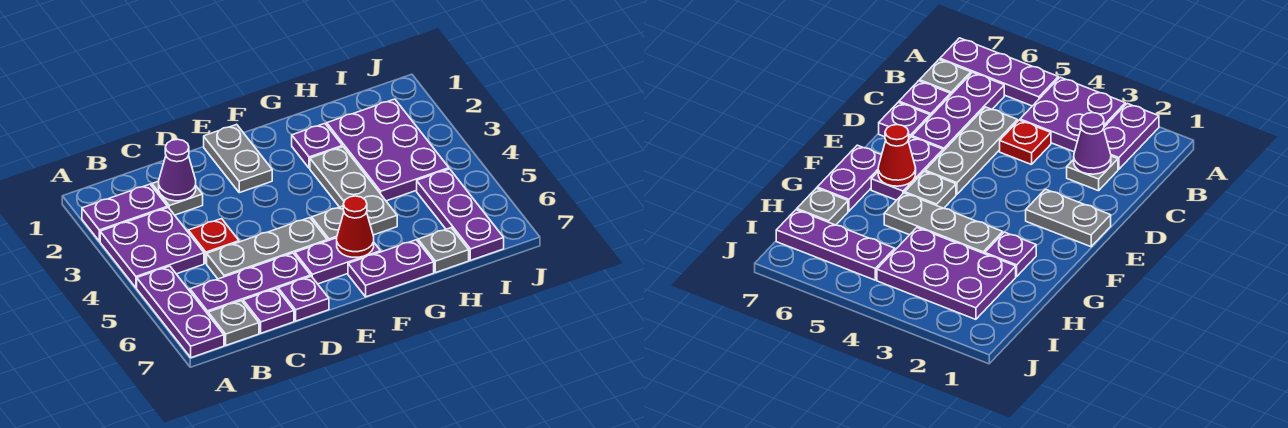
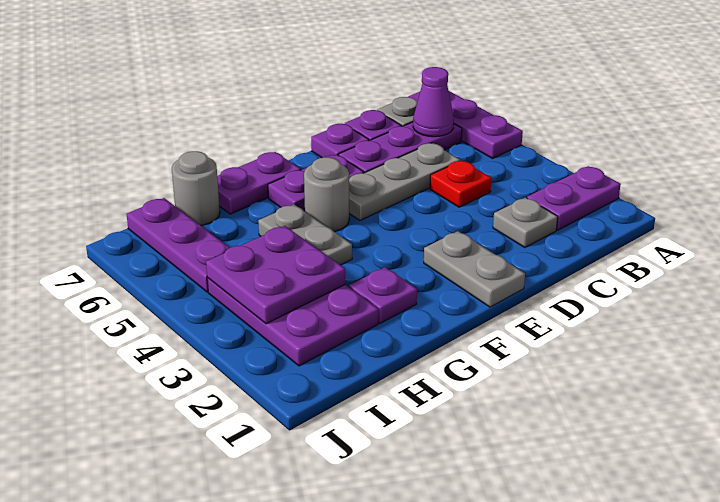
purple 2x2 plate [100,208,204,288] -> purple 2x2 plate moved to [206,226,345,324]
purple 1x1 cone [159,139,196,201] -> purple 1x1 cone moved to [413,67,454,137]
grey 1x1 plate [312,206,344,241] -> grey 1x1 round brick [304,157,349,232]
red 1x1 cone [337,196,374,257] -> none
grey 1x3 plate [310,147,397,235] -> grey 1x2 plate [258,204,352,265]
grey 1x1 plate [418,228,469,273] -> grey 1x1 round brick [172,151,220,225]

